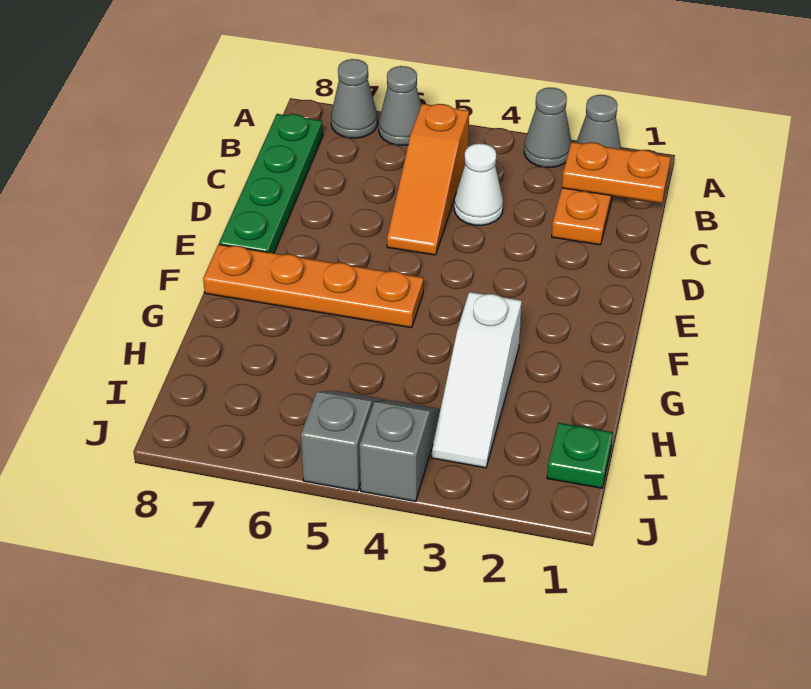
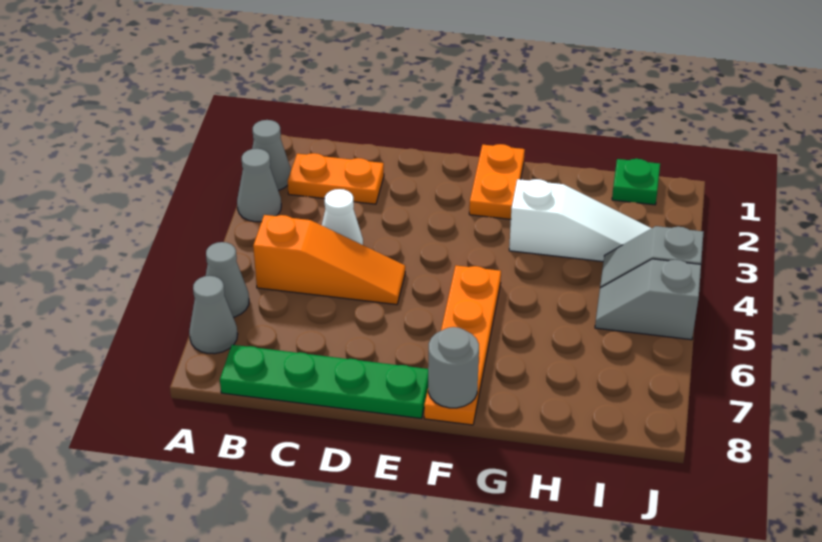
orange 1x2 plate [562,142,671,203] -> orange 1x2 plate moved to [469,144,525,219]
none -> grey 1x1 round brick [428,327,479,408]

